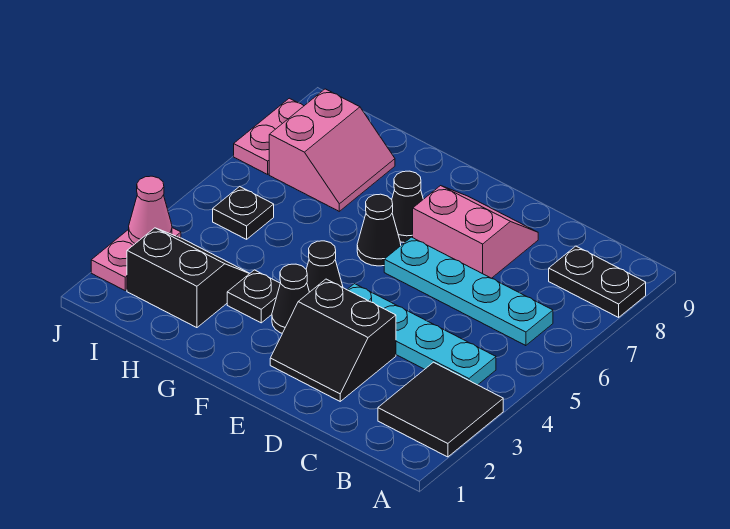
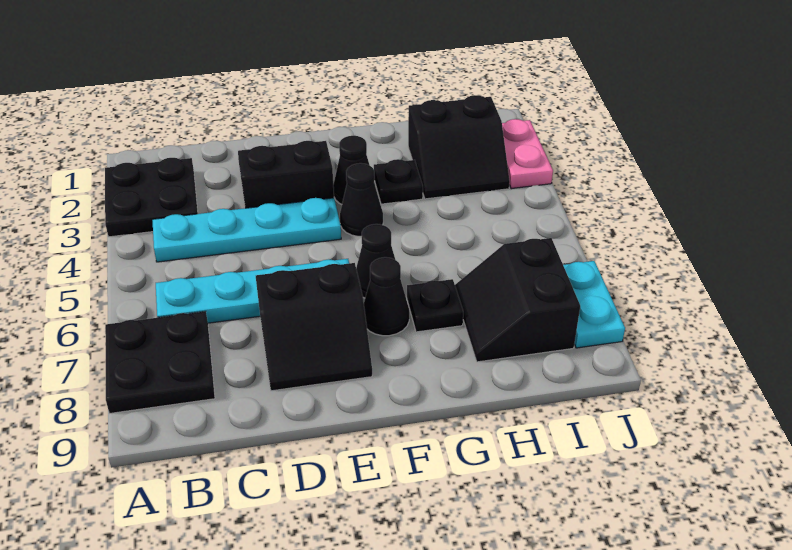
black 2x2 tile [378,362,503,457] -> black 2x2 plate [105,158,198,237]
black 1x2 plate [549,246,646,317] -> black 2x2 plate [105,311,215,413]
pink 2x2 slope [413,186,538,278] -> black 2x2 slope [256,263,372,391]
pink 2x2 slope [269,89,395,211] -> black 2x2 slope [455,238,580,362]
black 1x1 plate [213,187,274,239] -> black 1x1 plate moved to [407,279,463,332]
pink 1x1 cone [129,176,172,244] -> none
pink 1x2 plate [234,98,303,174] -> cyan 1x2 plate [563,261,625,348]

